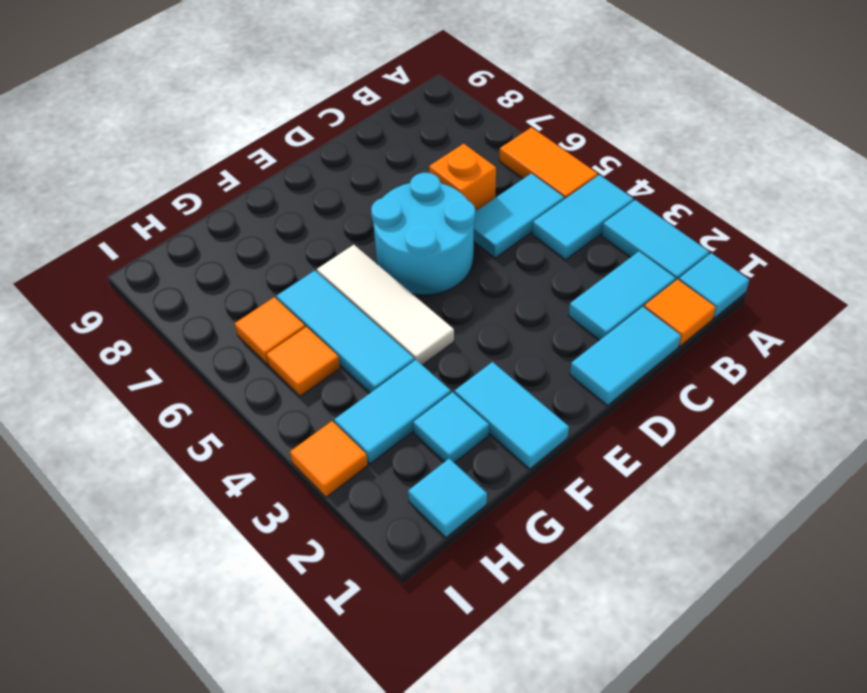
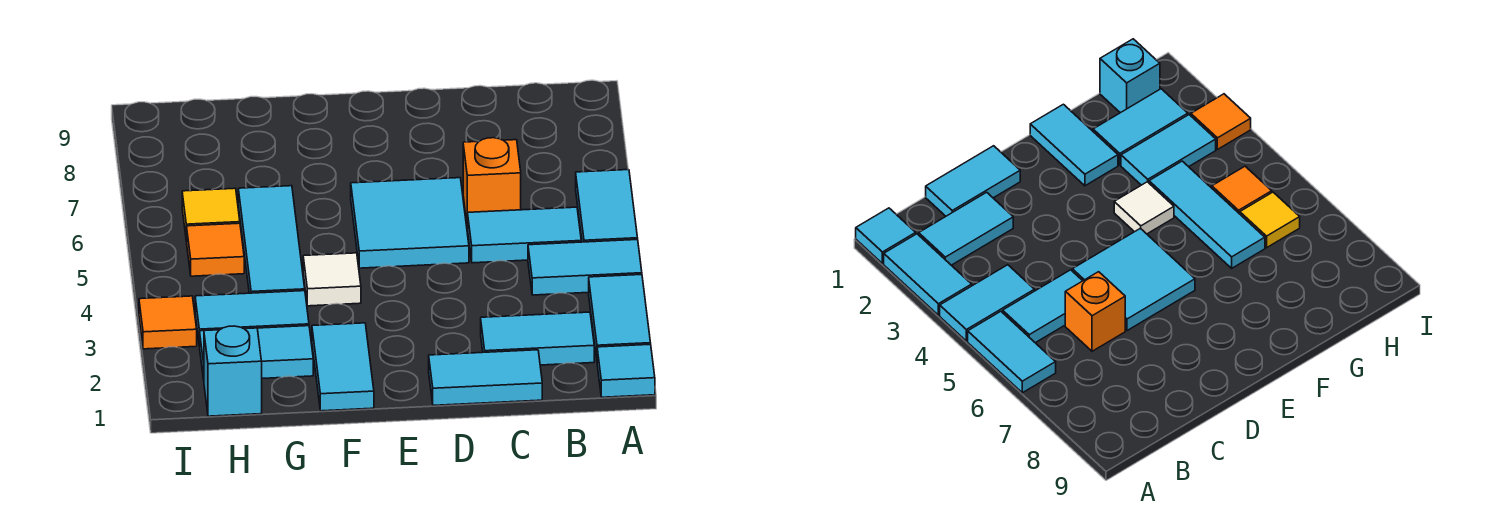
orange 1x2 tile [499,127,598,199] -> cyan 1x2 tile [576,170,638,242]
orange 1x1 tile [644,279,716,346] -> none
cyan 2x2 round brick [371,173,475,295] -> cyan 2x2 tile [351,178,469,268]
white 1x3 tile [317,245,454,365] -> white 1x1 tile [303,253,361,306]
cyan 1x1 tile [413,392,489,463] -> cyan 1x2 tile [200,326,313,380]
cyan 1x1 tile [408,459,487,538] -> cyan 1x1 brick [204,326,262,416]
orange 1x1 tile [235,297,305,365] -> yellow 1x1 tile [182,188,240,241]

